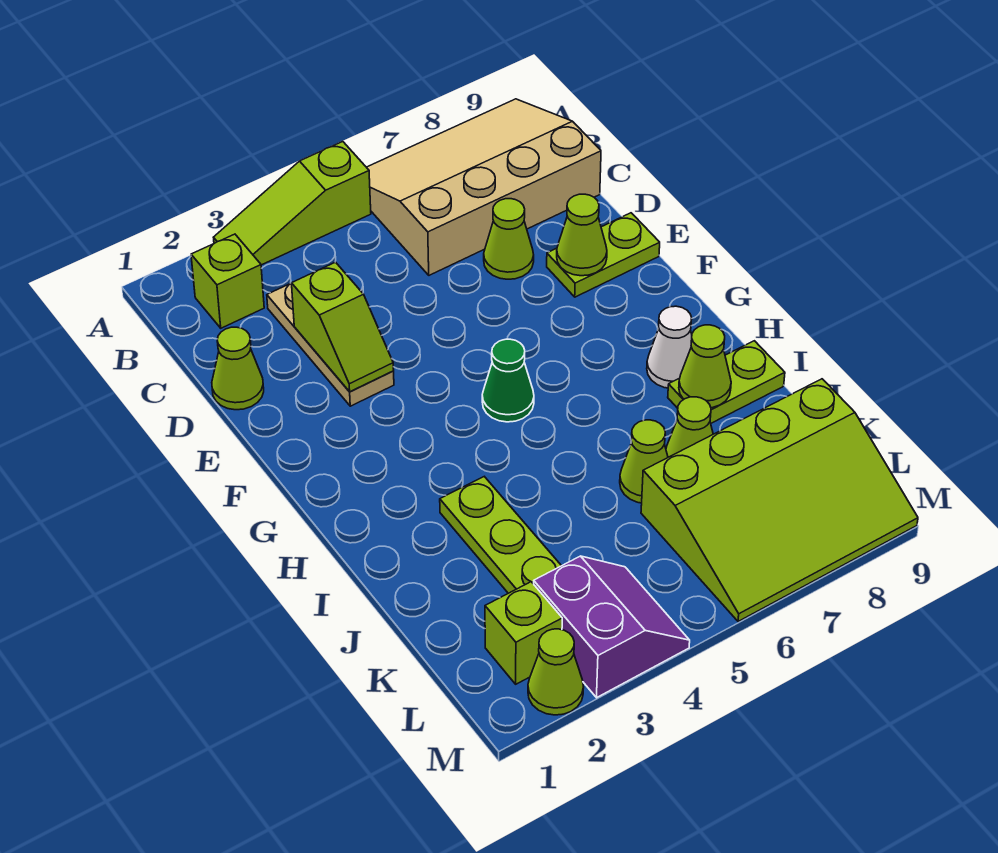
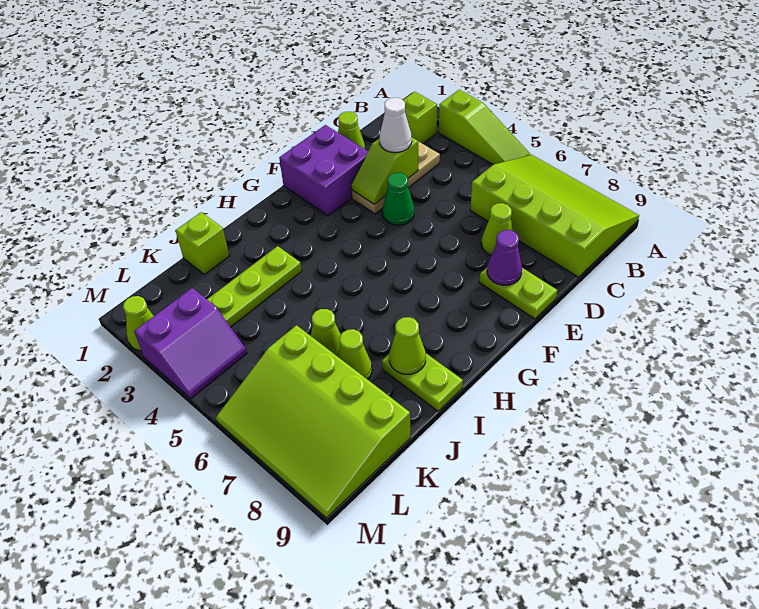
lime 1x3 slope [214,142,371,265] -> lime 1x3 slope turned to [439,90,530,165]
tan 3x4 slope [367,99,601,275] -> lime 3x4 slope [470,155,639,277]
none -> purple 2x2 brick [279,125,368,216]
lime 1x1 cone [557,194,607,276] -> purple 1x1 cone [487,230,522,285]
green 1x1 cone [482,339,534,422] -> green 1x1 cone moved to [383,173,414,225]
white 1x1 cone [647,306,692,388] -> white 1x1 cone moved to [380,98,412,153]
lime 1x1 brick [485,582,562,684] -> lime 1x1 brick moved to [176,212,229,274]

